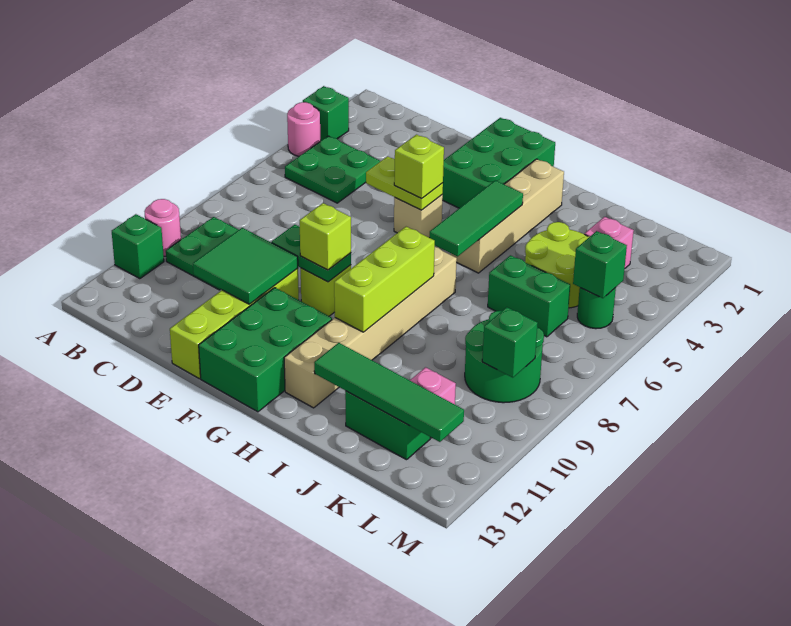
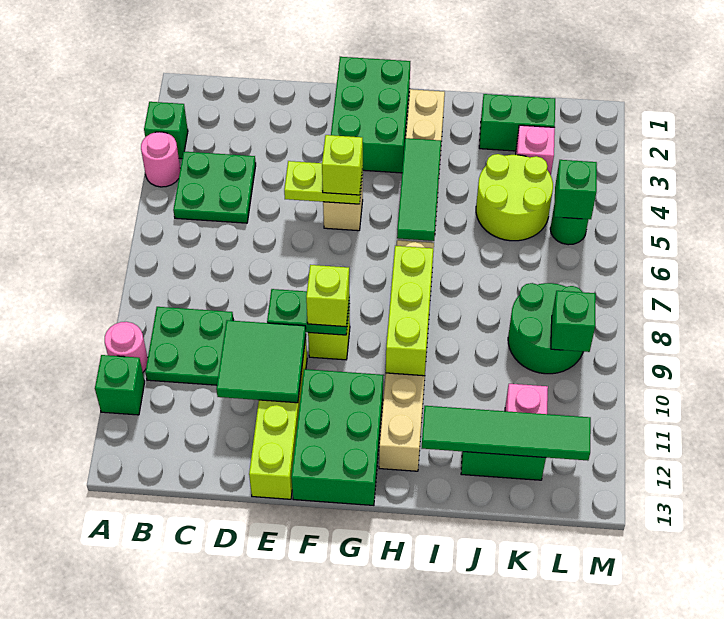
green 1x2 brick [488,255,570,337] -> green 1x2 brick moved to [479,94,555,151]

